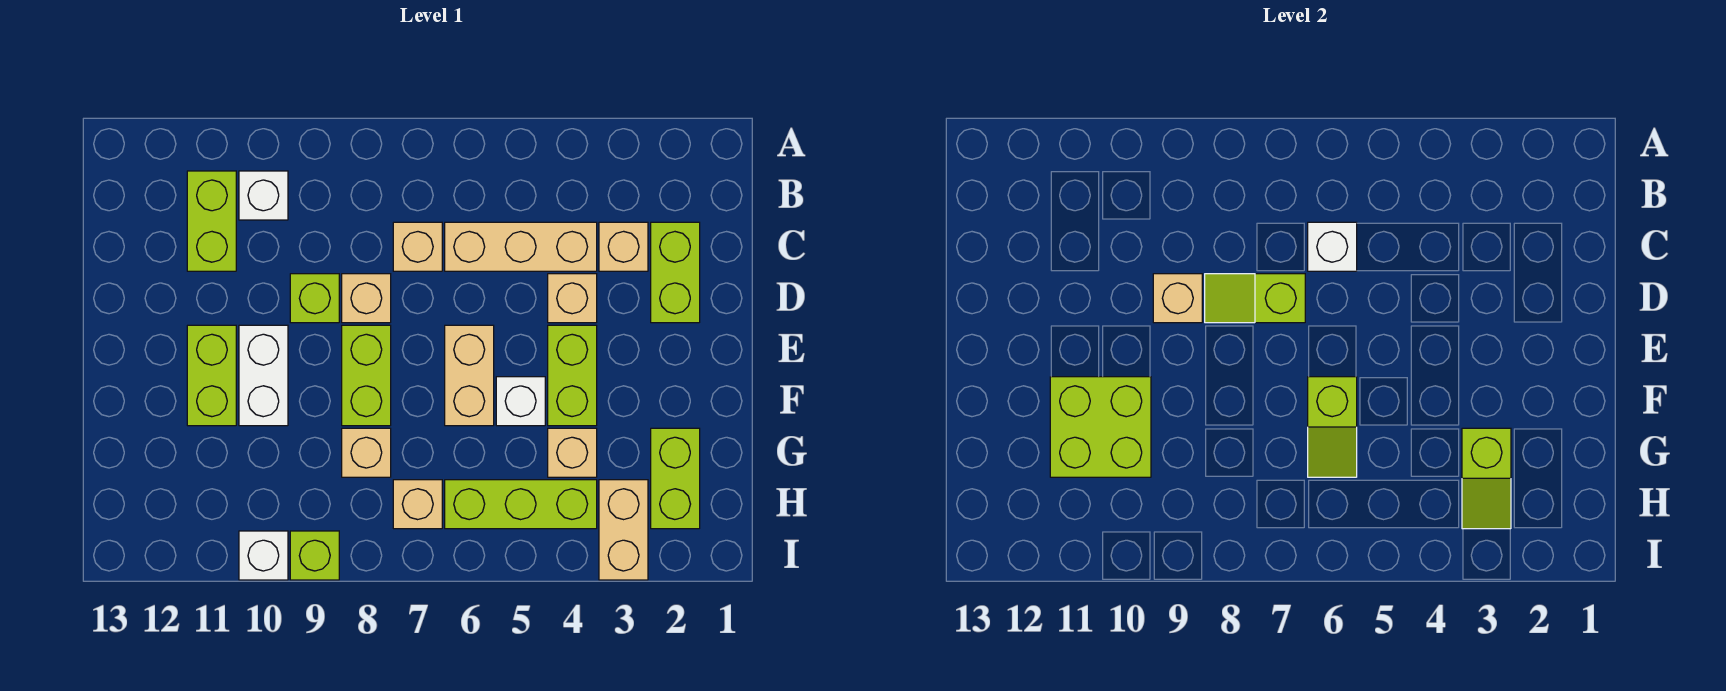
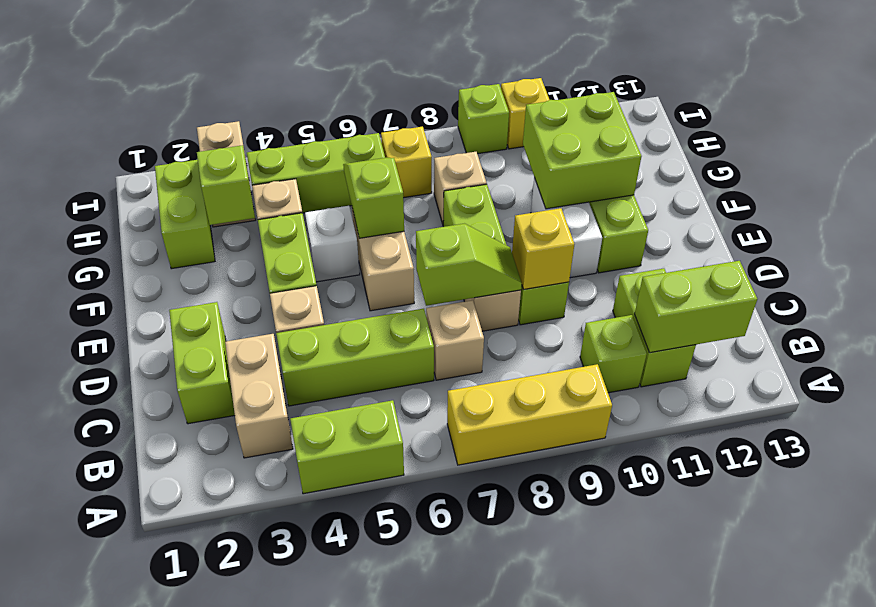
none -> lime 1x2 brick [290,400,404,494]
none -> yellow 1x3 brick [447,364,612,465]
white 1x1 brick [239,171,288,220] -> lime 1x1 brick [580,315,647,393]
none -> lime 1x2 brick [635,261,757,353]
tan 1x1 brick [599,222,648,271] -> tan 1x2 brick [225,334,293,458]
tan 1x3 brick [445,222,597,271] -> lime 1x3 brick [276,309,434,406]
white 1x1 brick [1308,222,1357,271] -> none
tan 1x1 brick [1153,274,1202,323] -> yellow 1x1 brick [512,208,574,289]
tan 1x1 brick [393,480,442,529] -> yellow 1x1 brick [381,127,432,198]
white 1x1 brick [239,531,288,580] -> yellow 1x1 brick [501,78,549,149]

